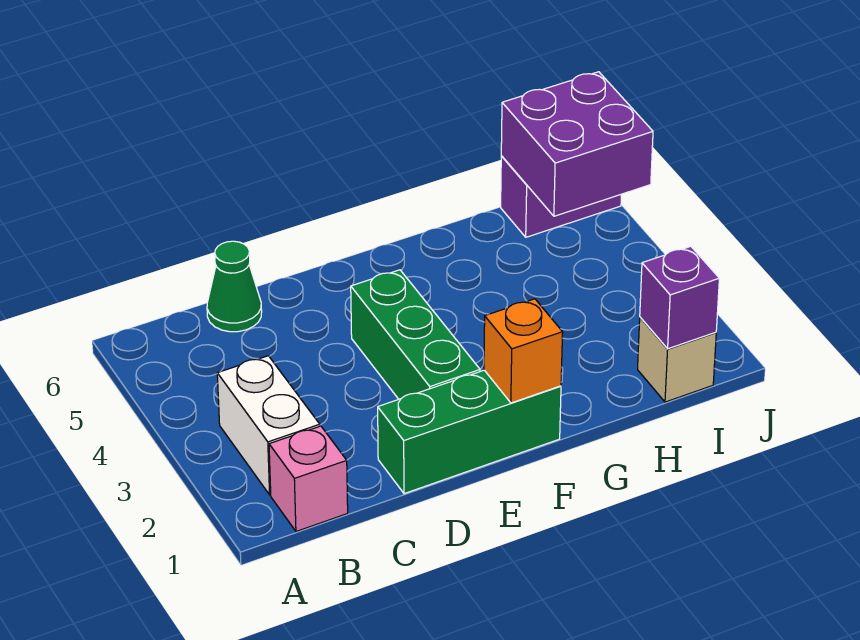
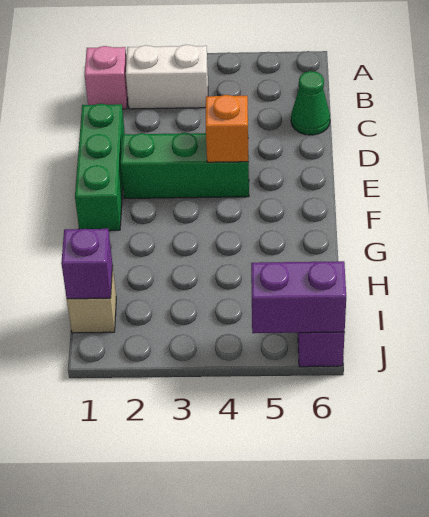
orange 1x1 brick [484,299,563,403] -> orange 1x1 brick moved to [206,95,248,162]
purple 2x2 brick [501,72,653,216] -> purple 1x2 brick [251,261,346,333]

